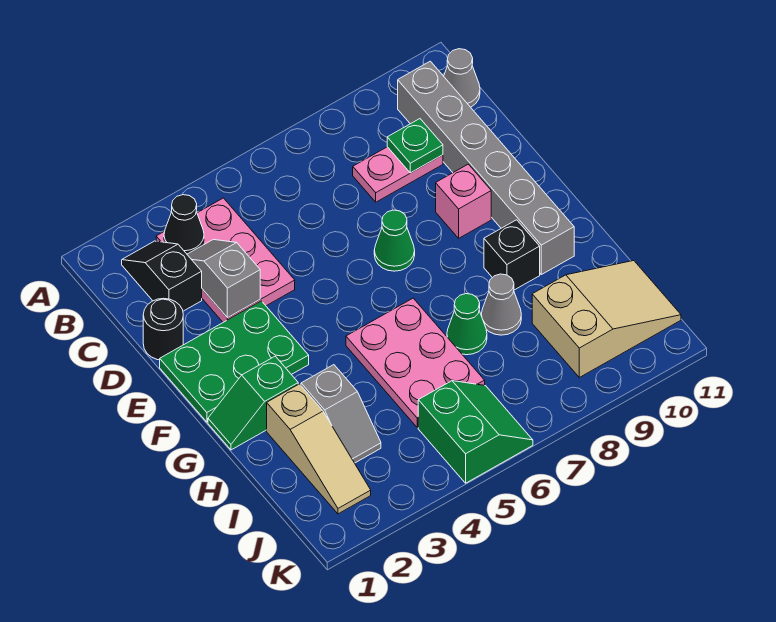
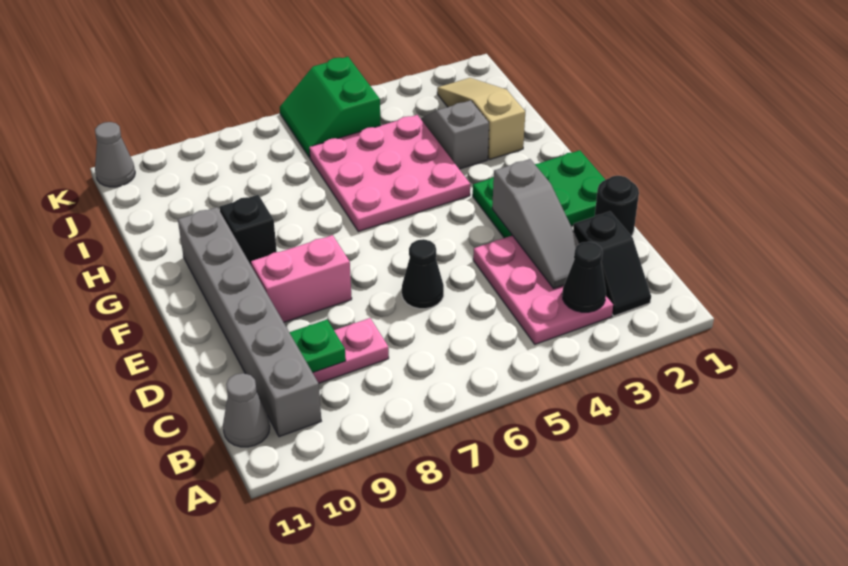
grey 1x2 slope [187,239,260,318] -> grey 1x3 slope [492,159,579,288]
none -> black 1x1 cone [402,239,444,309]
green 1x1 cone [374,210,415,271] -> none
pink 1x1 brick [436,164,491,238] -> pink 1x2 brick [251,235,352,322]
green 1x2 slope [208,356,298,450] -> none
pink 2x3 plate [346,298,485,428] -> pink 3x3 plate [309,115,470,232]
green 1x1 cone [447,294,487,355] -> none
grey 1x1 cone [481,274,521,335] -> grey 1x1 cone moved to [95,122,135,187]
tan 2x3 slope [532,261,681,377] -> none

